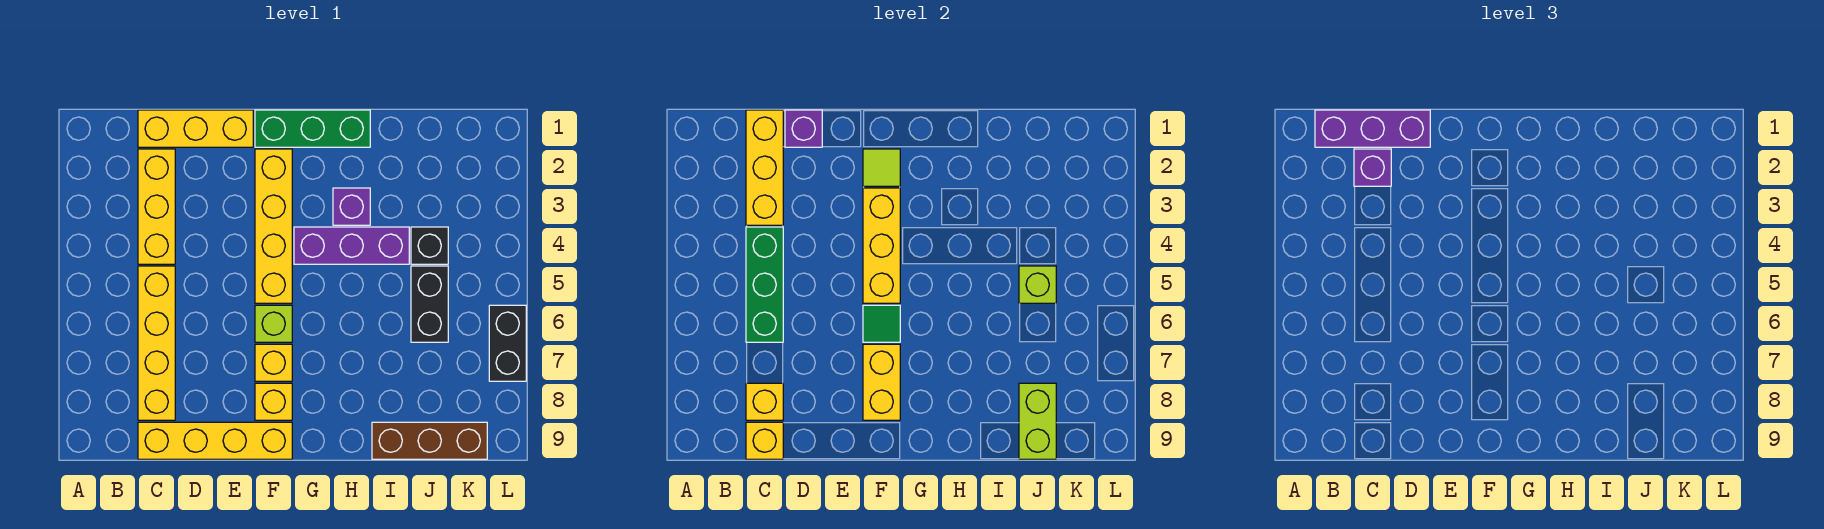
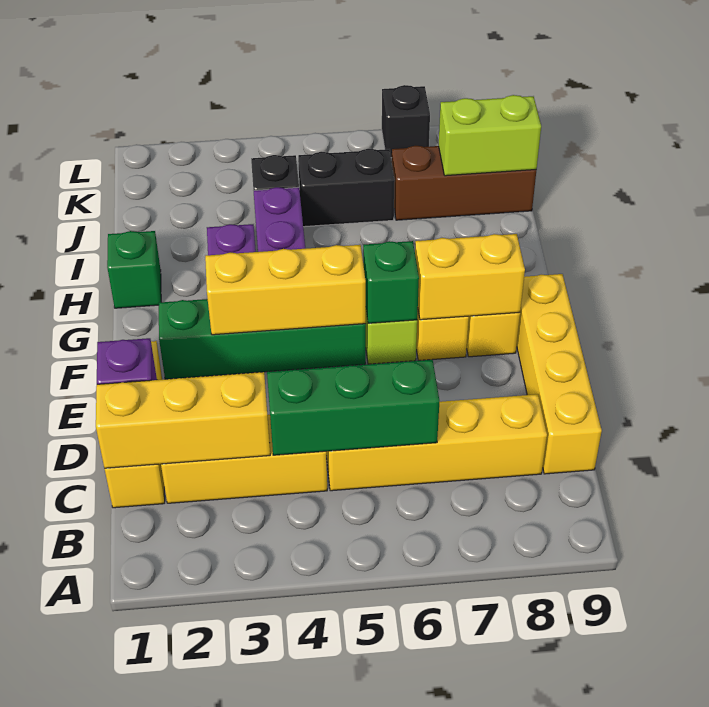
purple 1x3 brick [1315,110,1430,147] -> none
purple 1x1 brick [1354,149,1391,186] -> none
yellow 1x1 brick [746,383,783,420] -> none
yellow 1x1 brick [746,422,783,459] -> none
green 1x3 brick [255,110,370,147] -> green 1x1 brick [107,231,161,308]
yellow 1x4 brick [255,149,292,303] -> green 1x4 brick [159,299,366,379]
lime 1x1 tile [863,149,900,186] -> none
green 1x1 tile [863,305,900,342] -> green 1x1 brick [363,241,419,323]
brown 1x3 brick [372,422,487,459] -> brown 1x3 brick turned to [392,146,536,220]
lime 1x1 brick [1019,266,1056,303] -> none
black 1x2 brick [489,305,526,381] -> black 1x1 brick [382,85,430,158]

